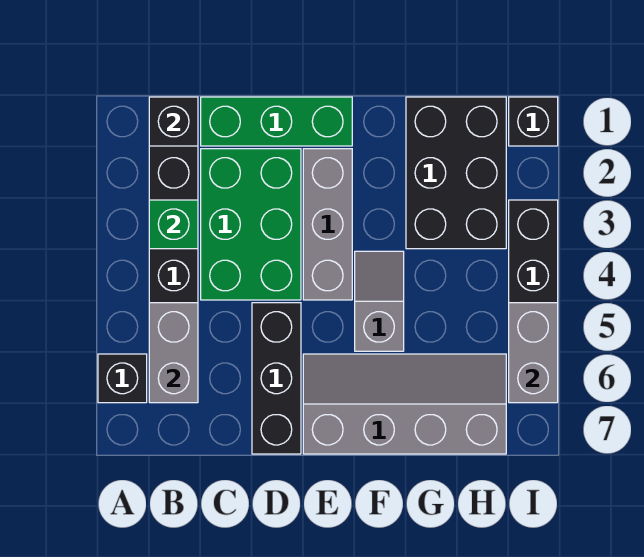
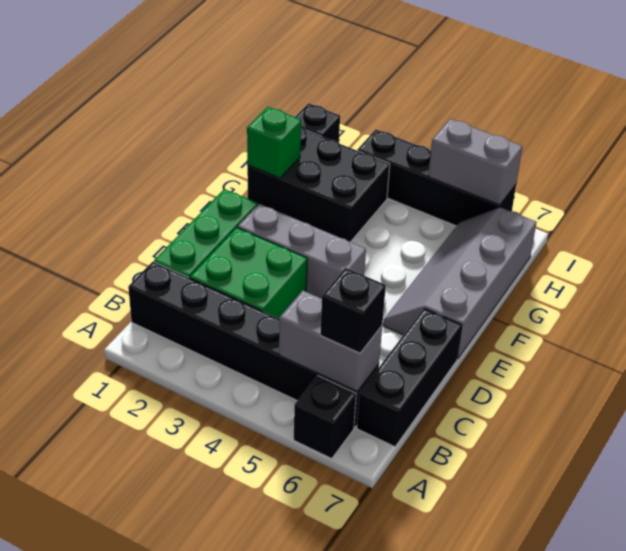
black 1x1 brick [149,97,198,146] -> black 1x1 brick moved to [320,268,386,353]
green 1x1 brick [149,200,198,249] -> green 1x1 brick moved to [247,107,301,178]
green 2x3 brick [201,149,301,300] -> green 2x2 brick [190,228,307,318]
black 1x3 brick [252,303,301,454] -> black 1x3 brick turned to [357,308,462,447]
grey 1x2 slope [355,251,404,351] -> none

